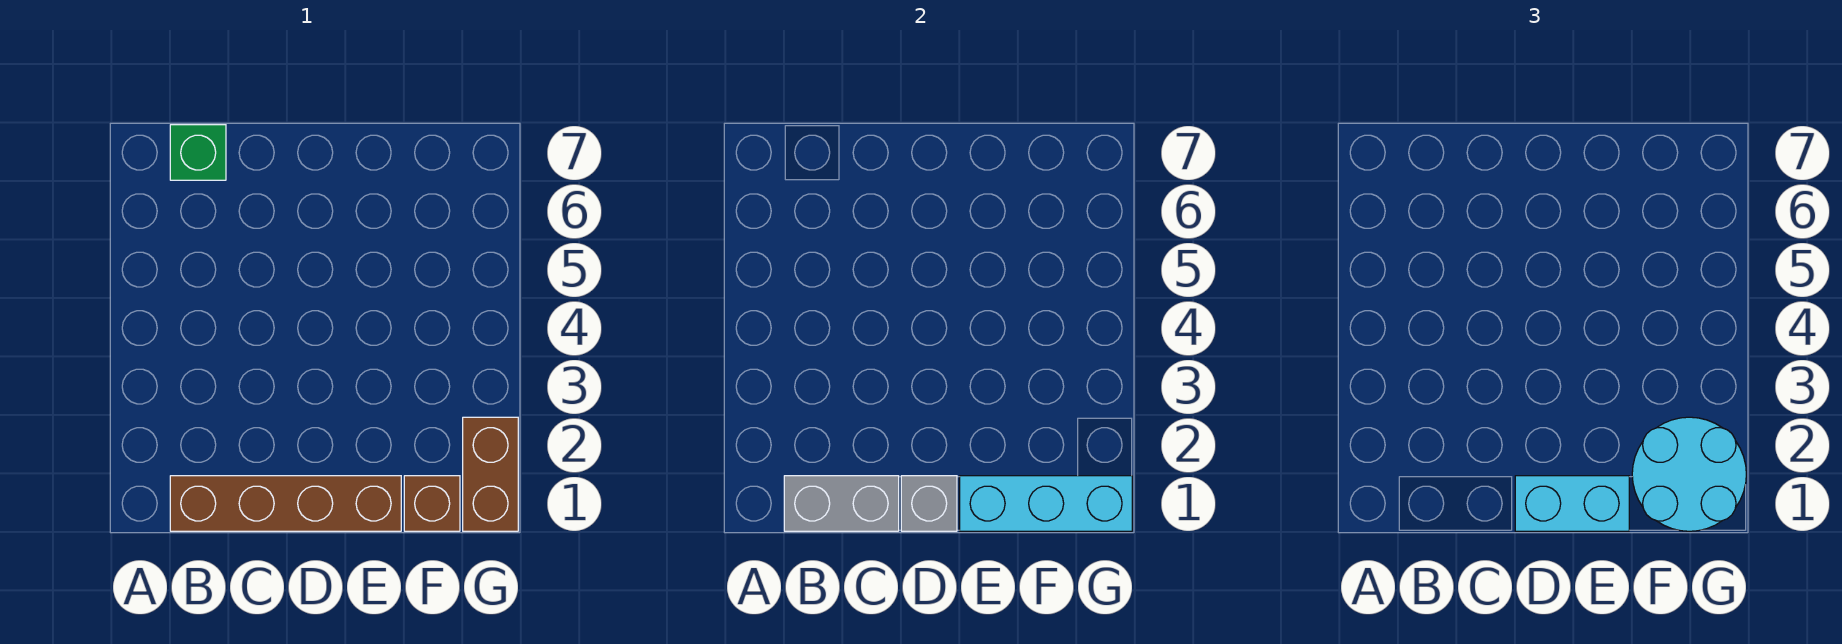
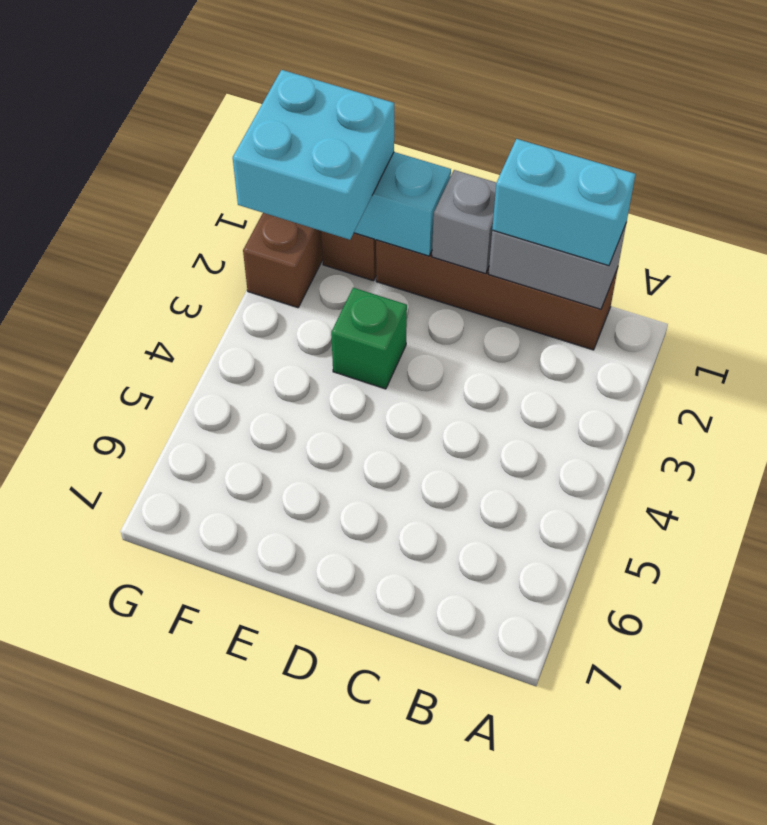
green 1x1 brick [170,125,226,180] -> green 1x1 brick moved to [331,288,407,389]
cyan 1x2 brick [1515,476,1629,531] -> cyan 1x2 brick moved to [492,139,636,266]
cyan 2x2 round brick [1632,417,1746,531] -> cyan 2x2 brick [233,70,394,240]

